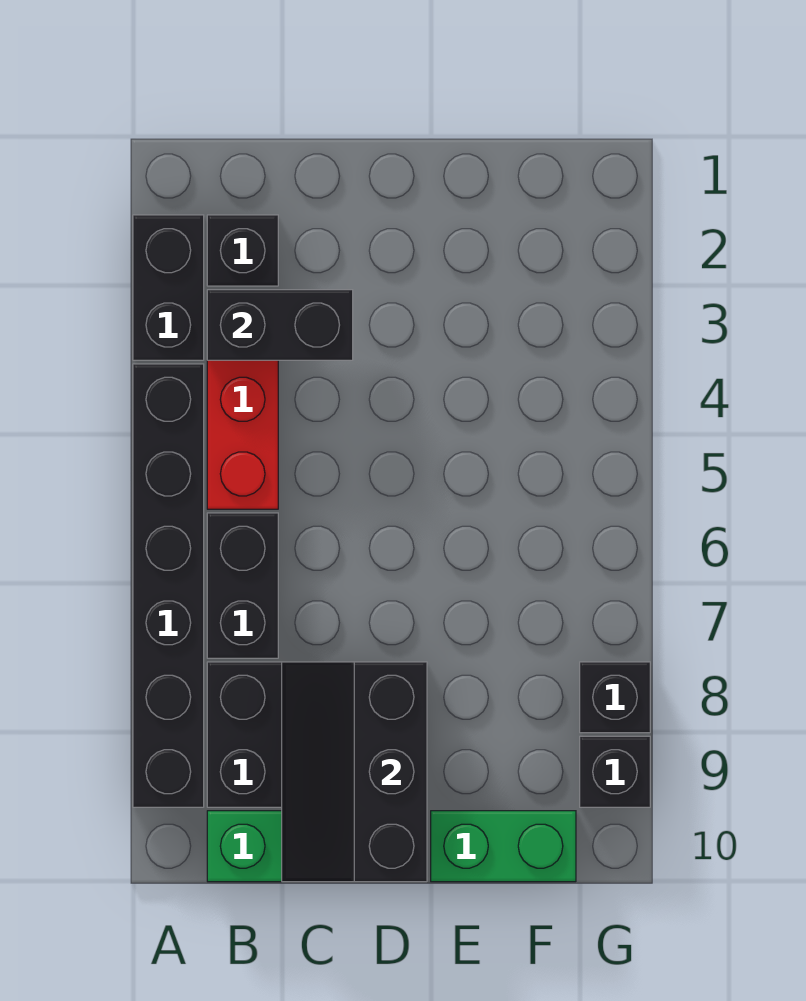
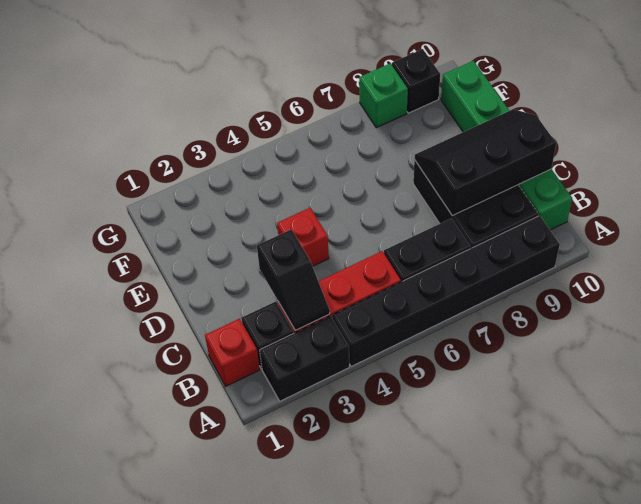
none -> red 1x1 brick [205,319,260,386]
black 1x2 brick [207,290,353,360] -> black 1x2 slope [257,229,330,330]
black 2x3 slope [282,662,427,882] -> black 2x3 slope turned to [414,109,556,215]
none -> red 1x1 brick [277,208,329,266]
black 1x1 brick [580,662,650,733] -> green 1x1 brick [359,63,408,128]

